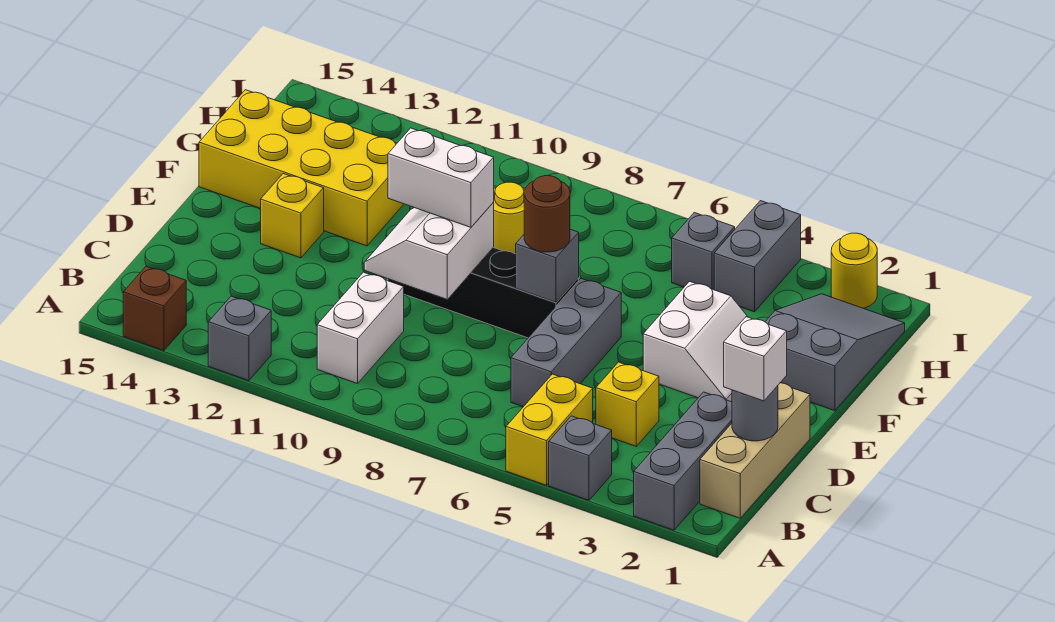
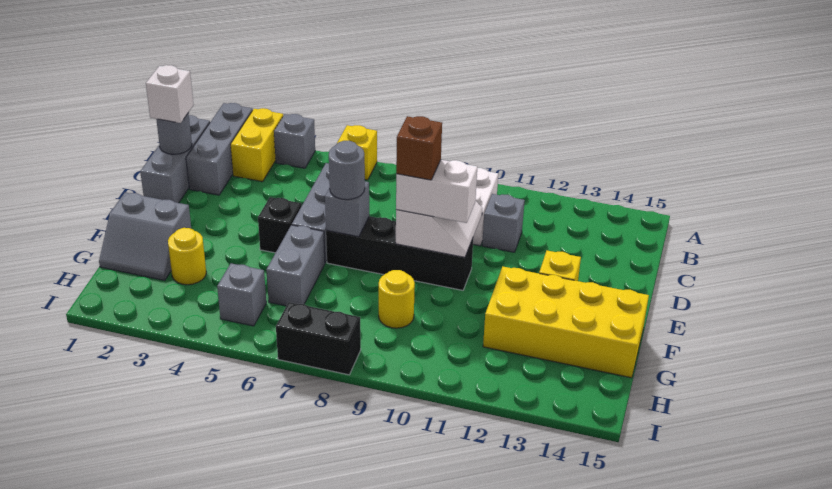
yellow 1x2 brick [506,374,593,485] -> yellow 1x2 brick moved to [231,108,283,182]
grey 1x1 brick [208,296,271,381] -> grey 1x1 brick moved to [482,194,525,252]
brown 1x1 brick [123,266,186,351] -> brown 1x1 brick moved to [396,116,442,180]
tan 1x3 brick [700,383,810,518] -> grey 1x3 brick [140,115,210,203]
yellow 1x1 brick [596,362,659,446] -> yellow 1x1 brick moved to [337,125,377,180]
white 2x2 slope [643,281,748,402] -> none
none -> black 1x1 brick [258,197,302,253]
brown 1x1 round brick [524,176,570,252] -> grey 1x1 round brick [329,141,365,200]
grey 2x3 slope [765,294,905,411] -> grey 2x2 slope [99,193,191,281]
grey 1x2 brick [714,201,801,312] -> grey 1x2 brick moved to [266,225,325,306]
yellow 1x1 round brick [831,233,877,308] -> yellow 1x1 round brick moved to [168,228,206,285]
none -> black 1x2 brick [276,302,361,375]

